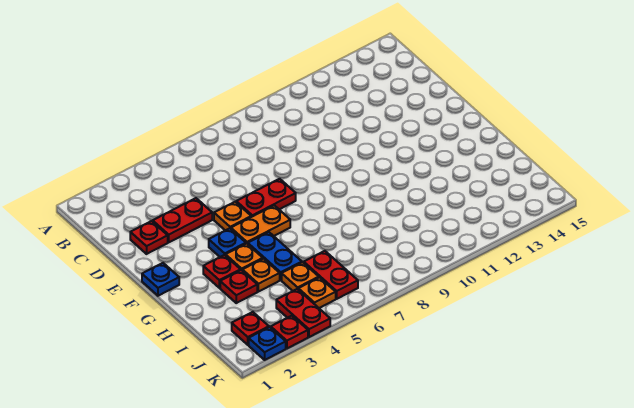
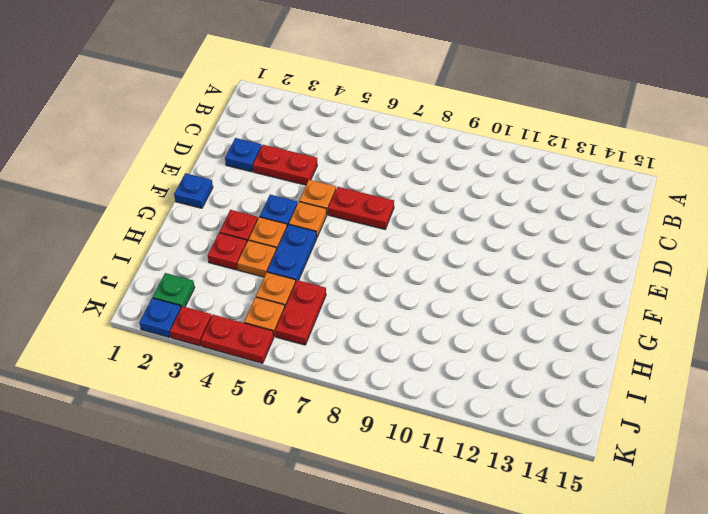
red 1x1 plate [130,221,168,254] -> blue 1x1 plate [225,138,262,172]
orange 1x2 plate [231,205,290,244] -> orange 1x1 plate [289,202,327,237]
red 1x1 plate [232,312,269,345] -> green 1x1 plate [153,273,195,307]
red 1x2 plate [276,289,330,337] -> red 1x2 plate turned to [201,315,274,363]

